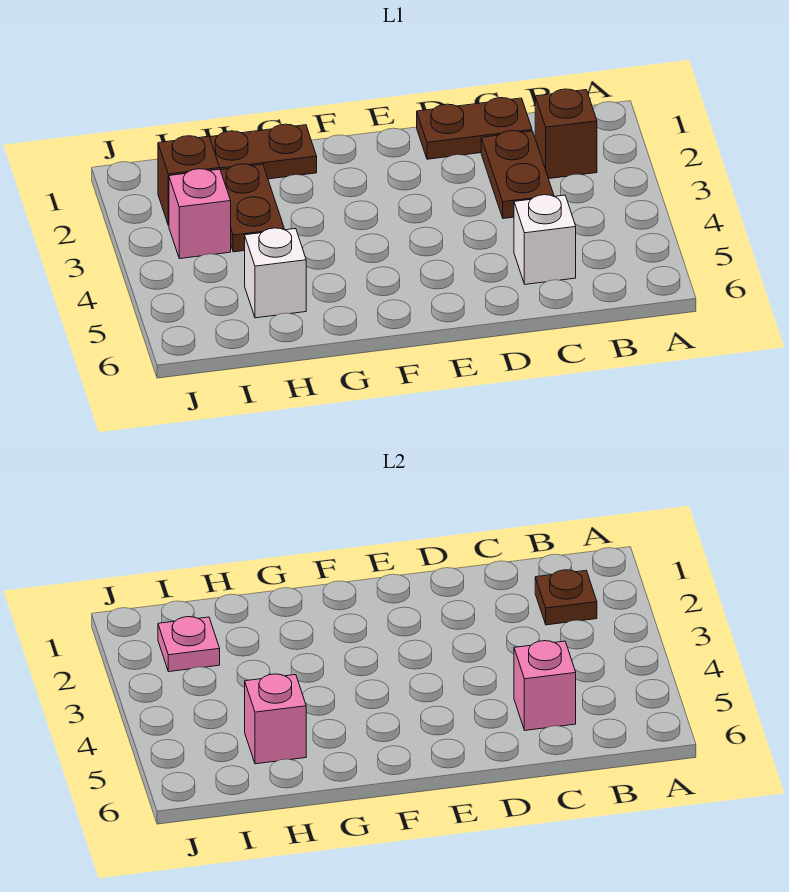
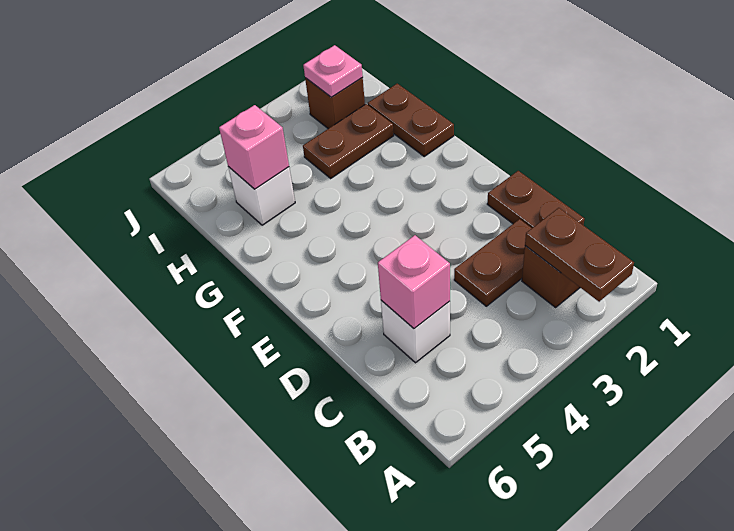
brown 1x1 plate [535,570,597,625] -> brown 1x2 plate [525,208,634,302]
pink 1x1 brick [169,169,231,259] -> none

